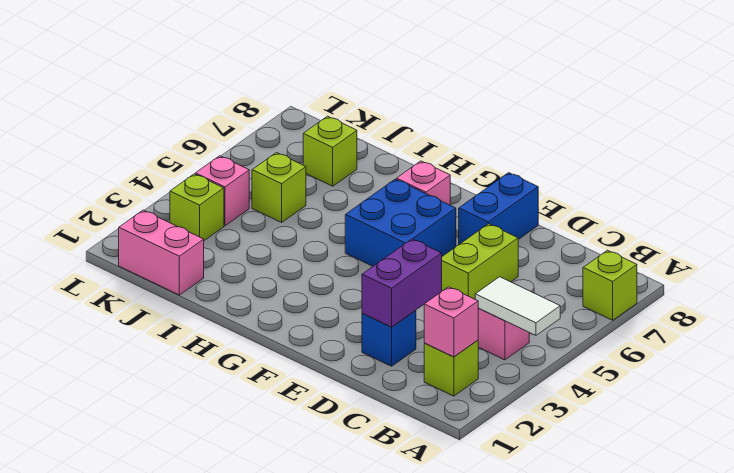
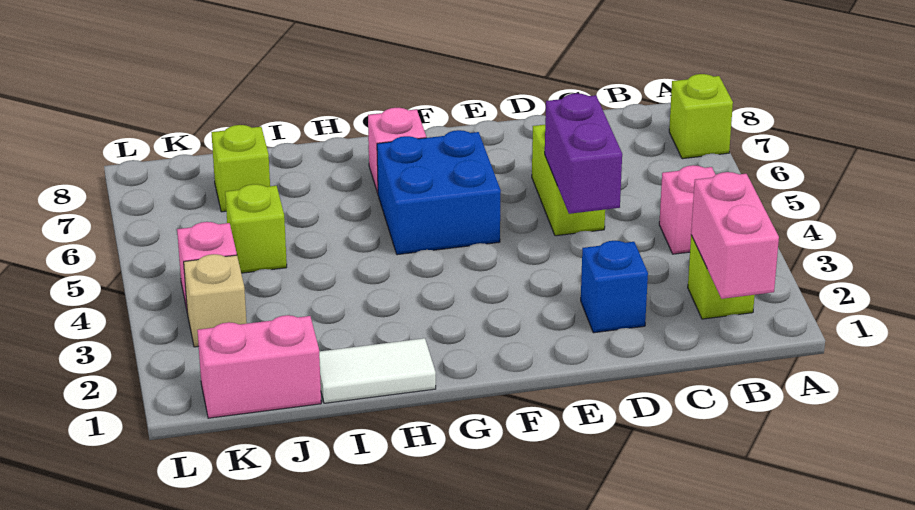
white 1x2 tile [475,277,560,335] -> white 1x2 tile moved to [319,338,436,403]
pink 1x1 brick [424,287,478,357] -> pink 1x2 brick [691,172,779,299]
purple 1x2 brick [362,239,442,327] -> purple 1x2 brick moved to [545,93,622,214]
blue 1x2 brick [459,173,538,244] -> none
lime 1x1 brick [170,174,224,241] -> tan 1x1 brick [184,254,247,347]

